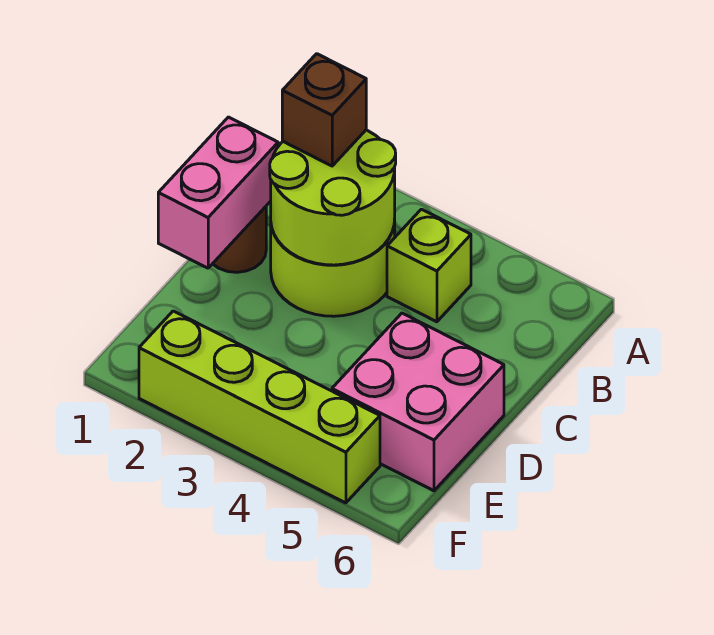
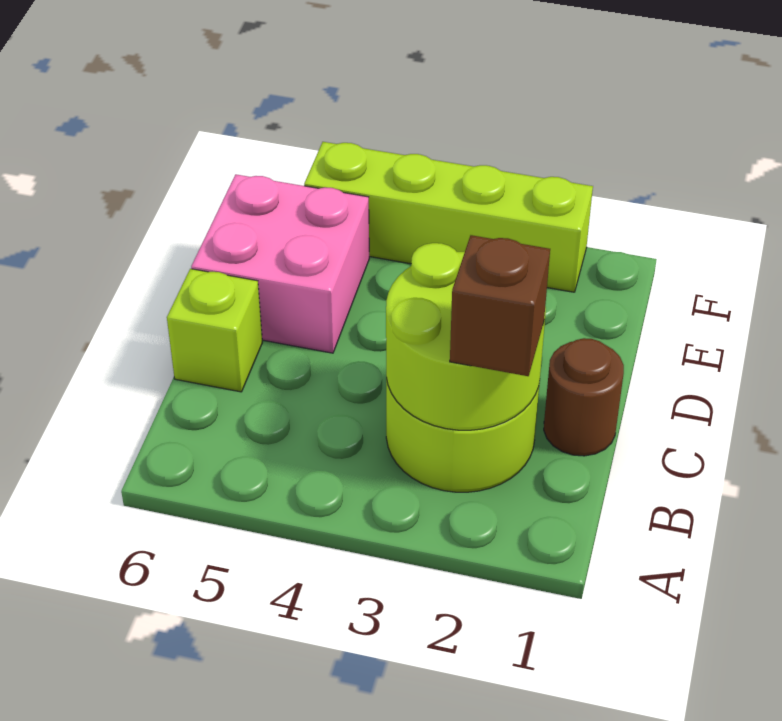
lime 1x1 brick [387,209,471,322] -> lime 1x1 brick moved to [167,269,262,392]
pink 1x2 brick [158,117,278,268] -> none

